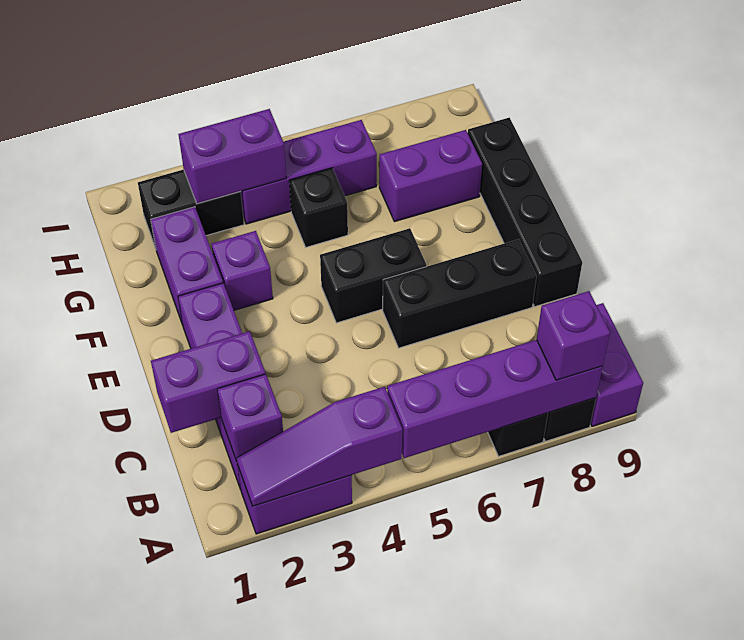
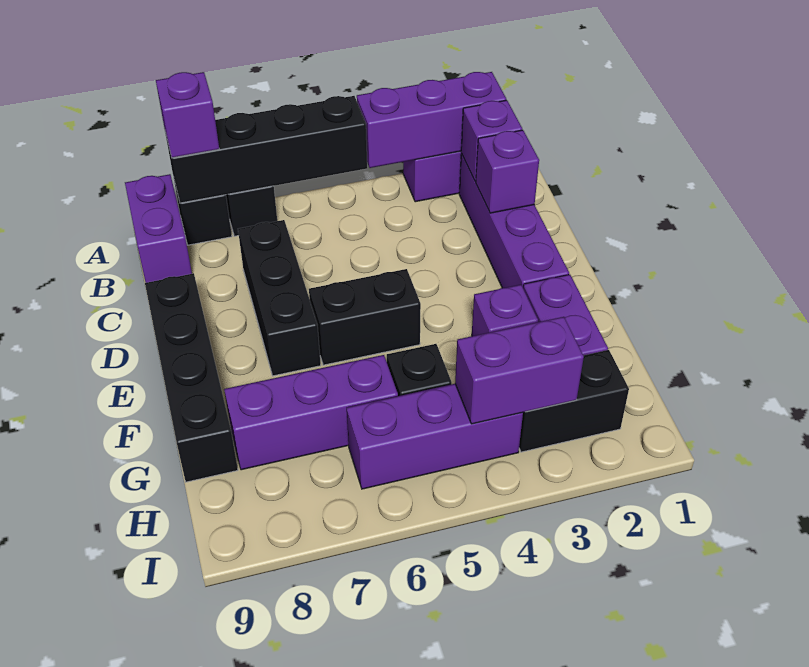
purple 1x3 slope [237,387,402,506] -> purple 1x3 brick [357,72,506,168]
purple 1x4 brick [387,340,603,458] -> black 1x4 brick [165,96,367,203]
purple 1x2 brick [151,331,265,433] -> purple 1x1 brick [476,130,539,213]
black 1x3 brick [383,239,537,348] -> black 1x3 brick turned to [238,220,321,376]
purple 1x2 brick [379,130,482,222] -> purple 1x3 brick [224,355,398,470]

